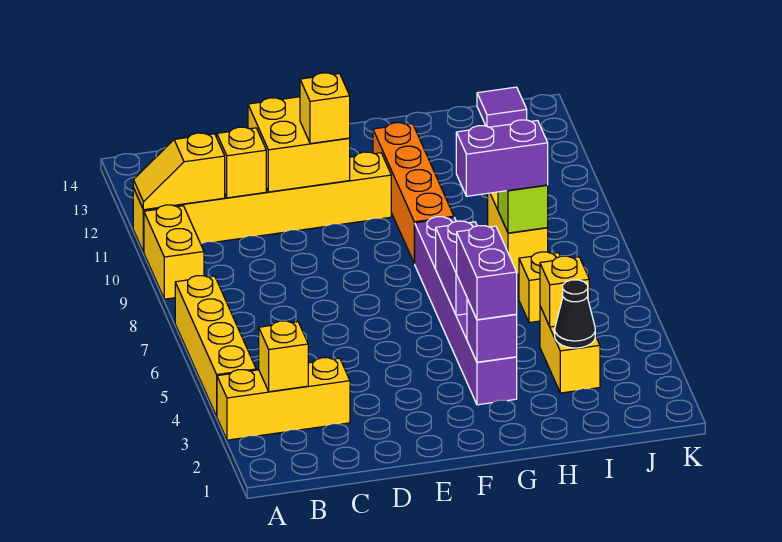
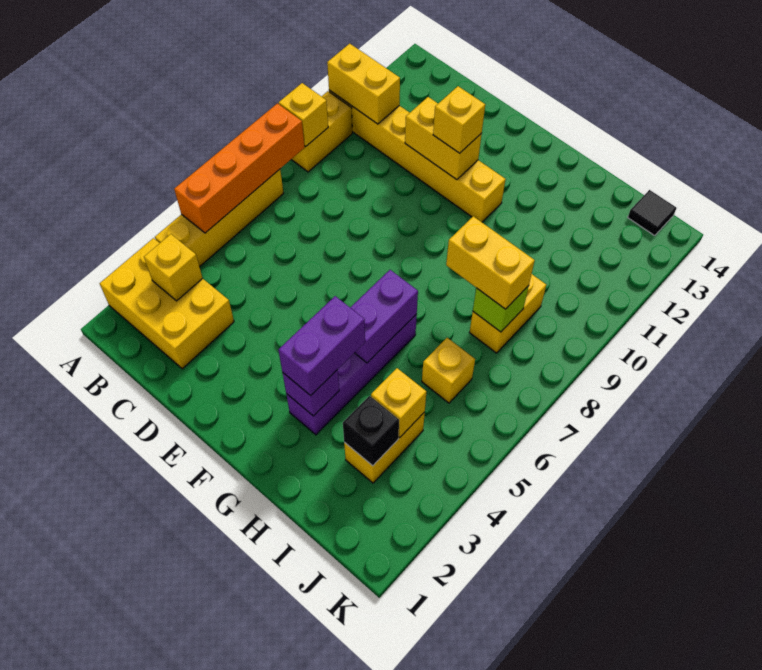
yellow 1x3 brick [217,358,350,440] -> yellow 2x3 brick [100,238,234,369]
yellow 1x2 slope [133,133,225,210] -> yellow 1x2 brick [327,44,400,124]
yellow 1x1 brick [217,127,266,198] -> yellow 1x1 brick moved to [279,83,328,147]
yellow 2x2 brick [248,97,350,192] -> yellow 1x2 brick [405,97,482,180]
purple 1x6 brick [415,217,517,405] -> purple 1x4 brick [286,314,417,435]
orange 1x4 brick [373,123,454,264] -> orange 1x4 brick moved to [174,103,304,233]
purple 1x2 brick [456,120,548,196] -> yellow 1x2 brick [446,216,535,309]
black 1x1 cone [555,280,595,348] -> black 1x1 brick [343,396,399,466]
purple 1x1 tile [477,87,527,127] -> black 1x1 tile [628,190,676,236]

